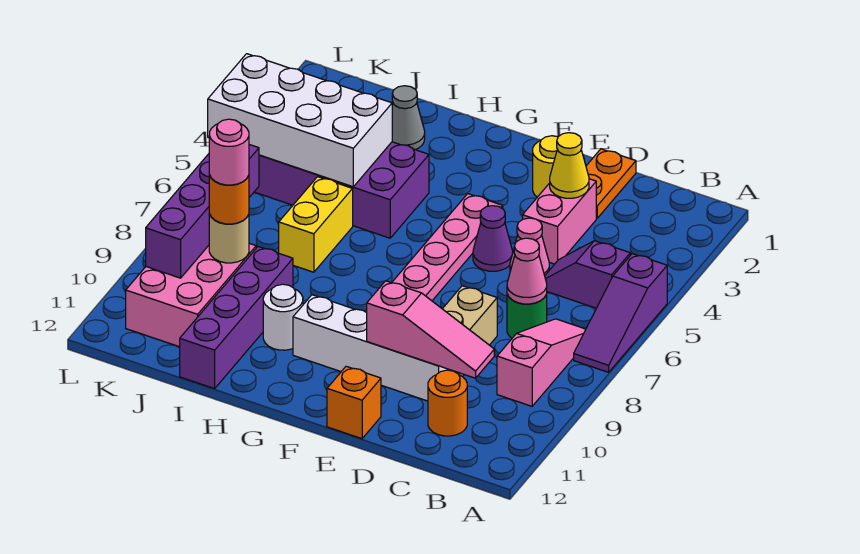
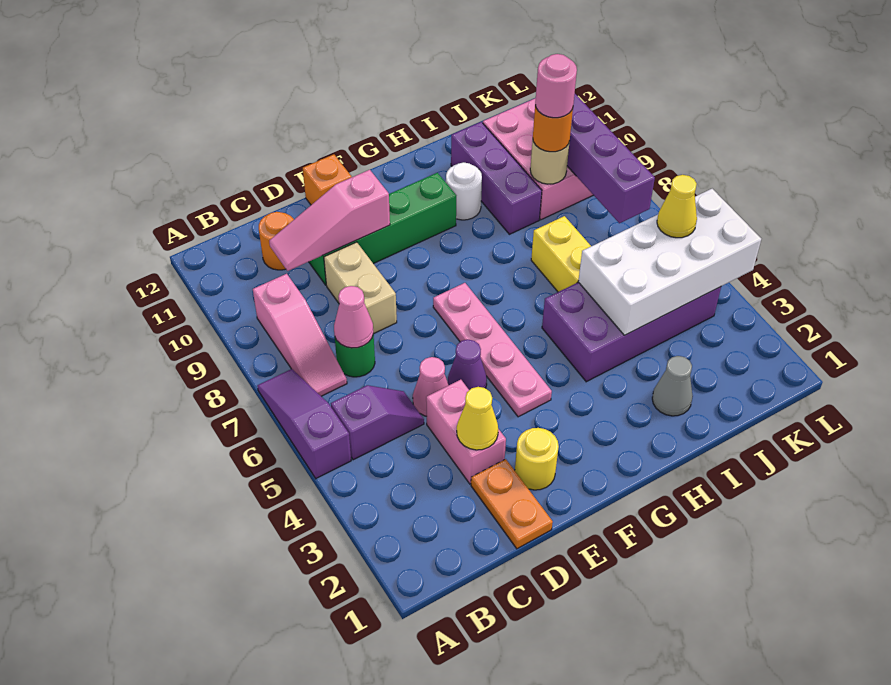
white 1x4 brick [293,295,458,401] -> green 1x4 brick [309,173,456,285]
purple 1x4 brick [180,247,293,389] -> purple 1x3 brick [451,122,542,234]
none -> yellow 1x1 cone [657,175,697,238]

